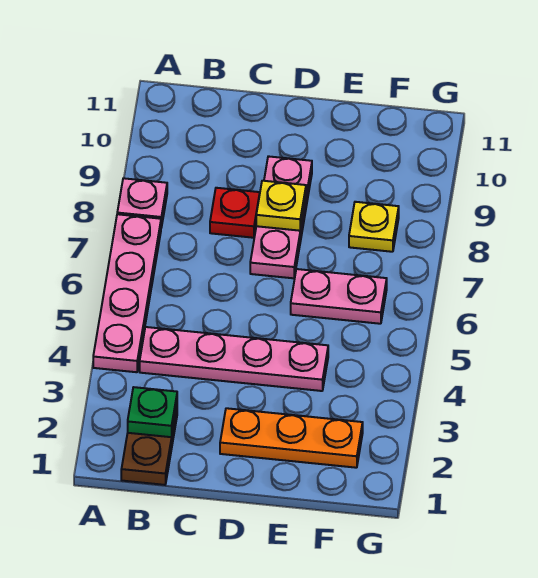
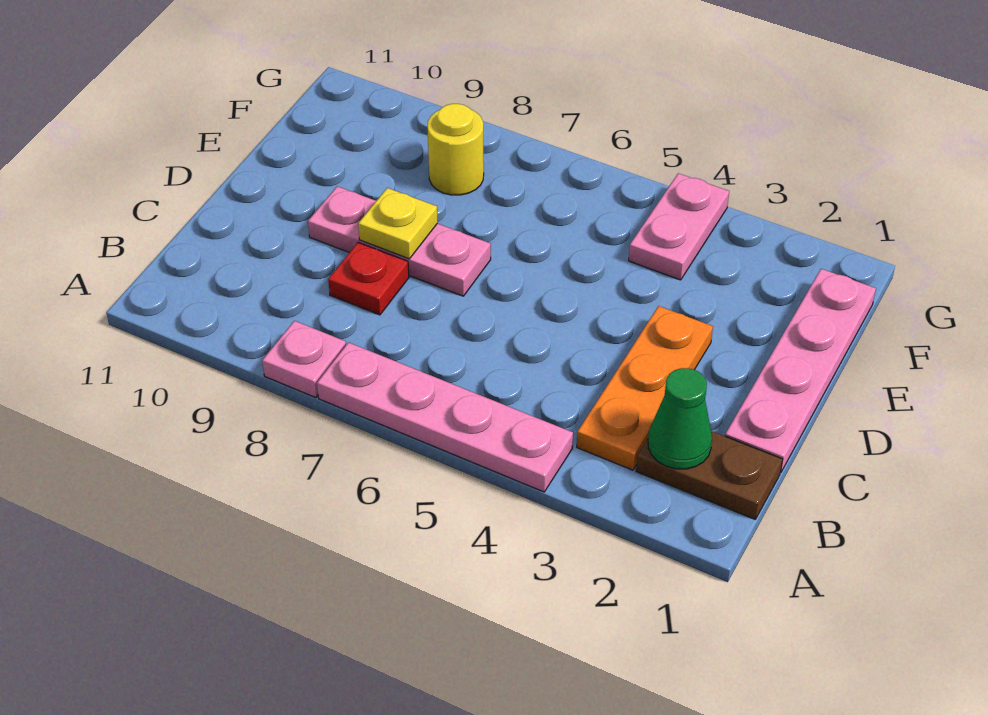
green 1x1 plate [128,387,177,437] -> green 1x1 cone [648,368,712,469]
pink 1x4 plate [140,327,328,391] -> pink 1x4 plate moved to [725,269,876,473]
orange 1x3 plate [220,408,363,468] -> orange 1x3 plate moved to [577,306,713,470]
pink 1x2 plate [291,269,387,324] -> pink 1x2 plate moved to [629,173,729,280]
yellow 1x1 plate [349,202,399,252] -> yellow 1x1 round brick [428,104,484,195]

